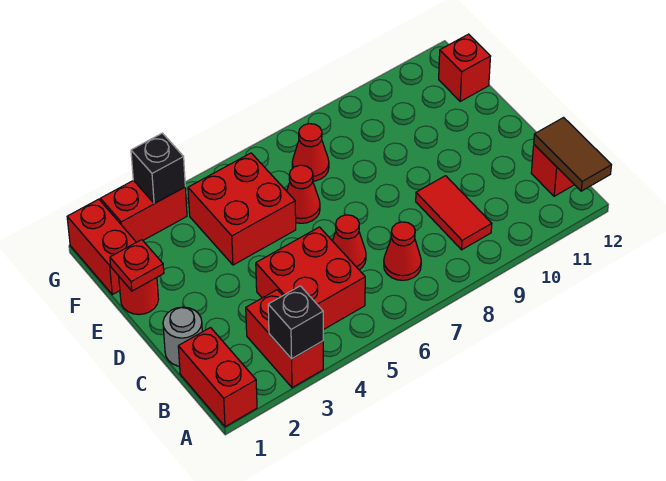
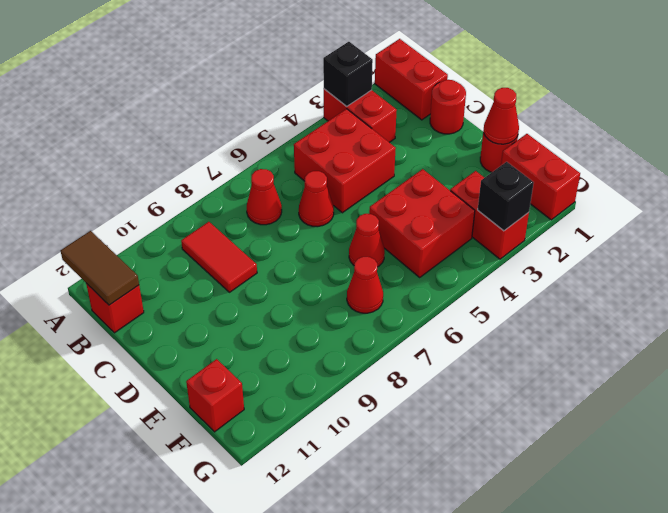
grey 1x1 round brick [163,307,202,366] -> red 1x1 round brick [430,80,466,134]
red 1x1 plate [110,240,164,291] -> red 1x1 cone [484,88,519,144]
red 1x2 brick [101,180,187,242] -> red 1x2 brick turned to [450,171,529,259]

